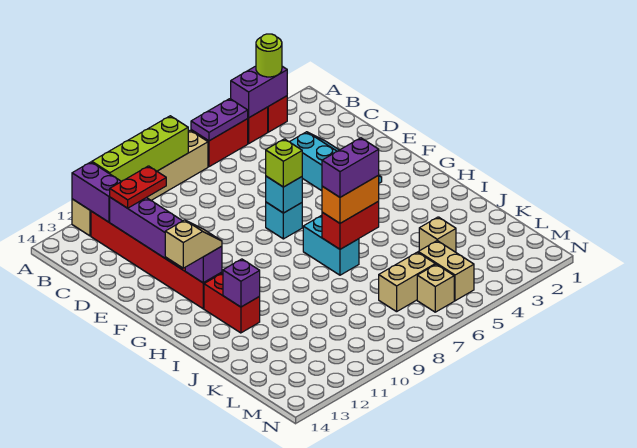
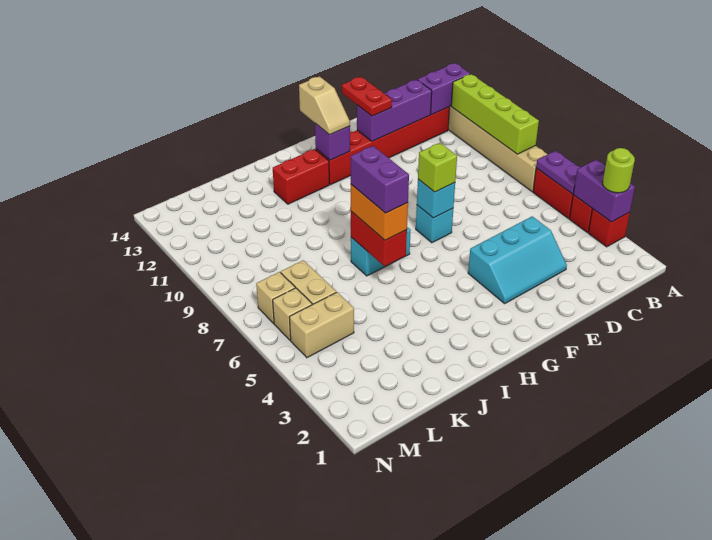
red 1x2 plate [110,166,166,208] -> red 1x2 plate moved to [342,77,392,116]
purple 1x1 brick [223,259,260,307] -> none
tan 1x1 brick [419,217,456,252] -> tan 1x1 brick moved to [256,272,295,323]

